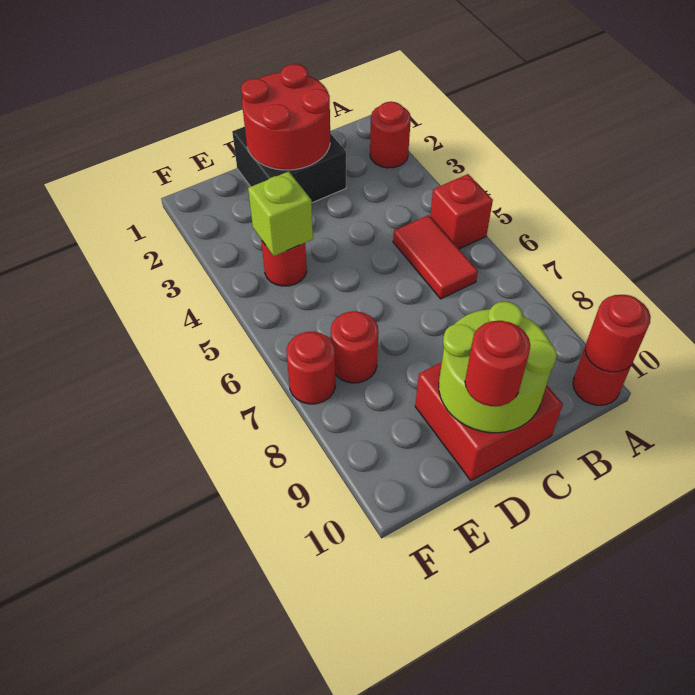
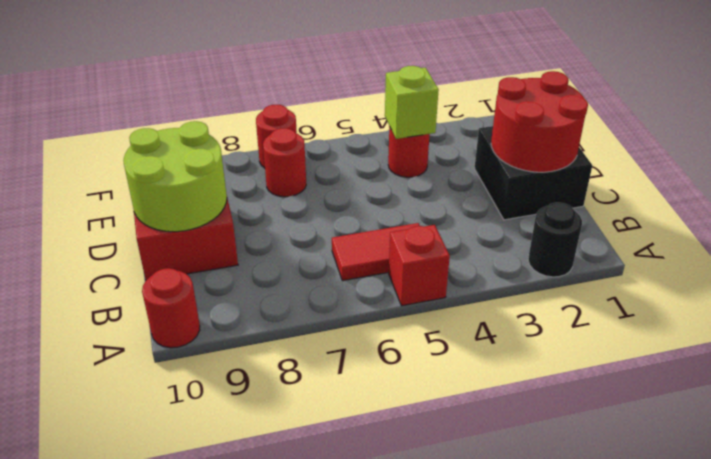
red 1x1 round brick [370,102,411,168] -> black 1x1 round brick [528,203,582,277]
red 1x1 round brick [585,295,651,372] -> none
red 1x1 round brick [465,321,531,406] -> none

